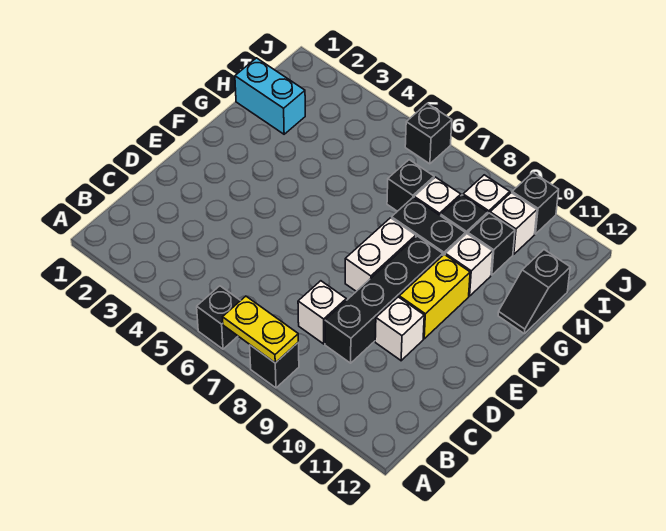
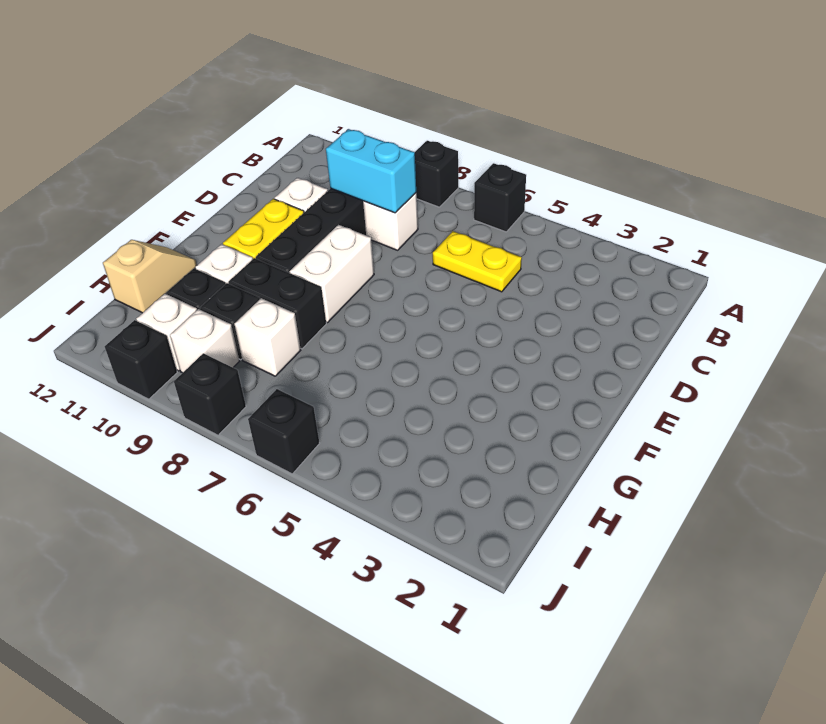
yellow 1x2 plate [223,296,298,363] -> yellow 1x2 plate moved to [433,231,522,292]
black 1x2 slope [498,250,570,334] -> tan 1x2 slope [103,240,197,313]
cyan 1x2 brick [235,58,305,134] -> cyan 1x2 brick moved to [326,129,416,213]
black 1x1 brick [387,160,434,211] -> black 1x1 brick moved to [174,353,246,435]

